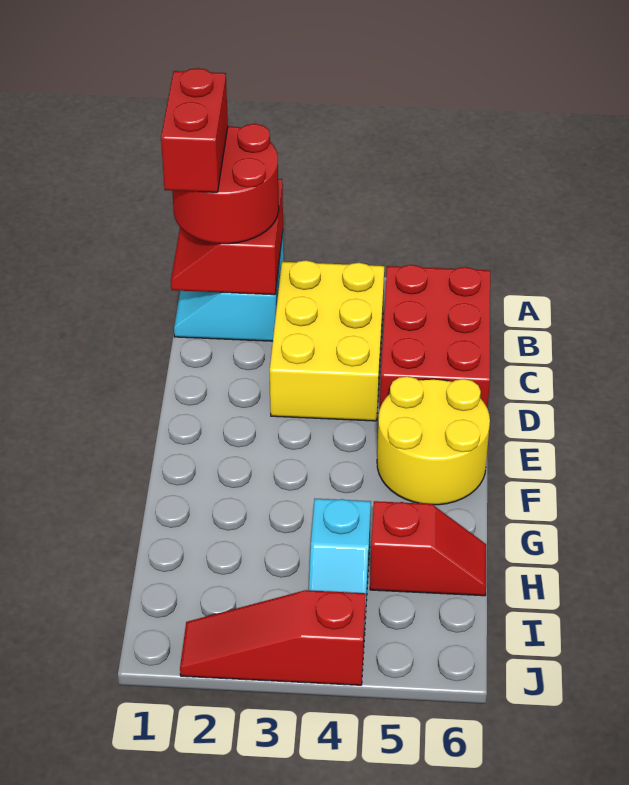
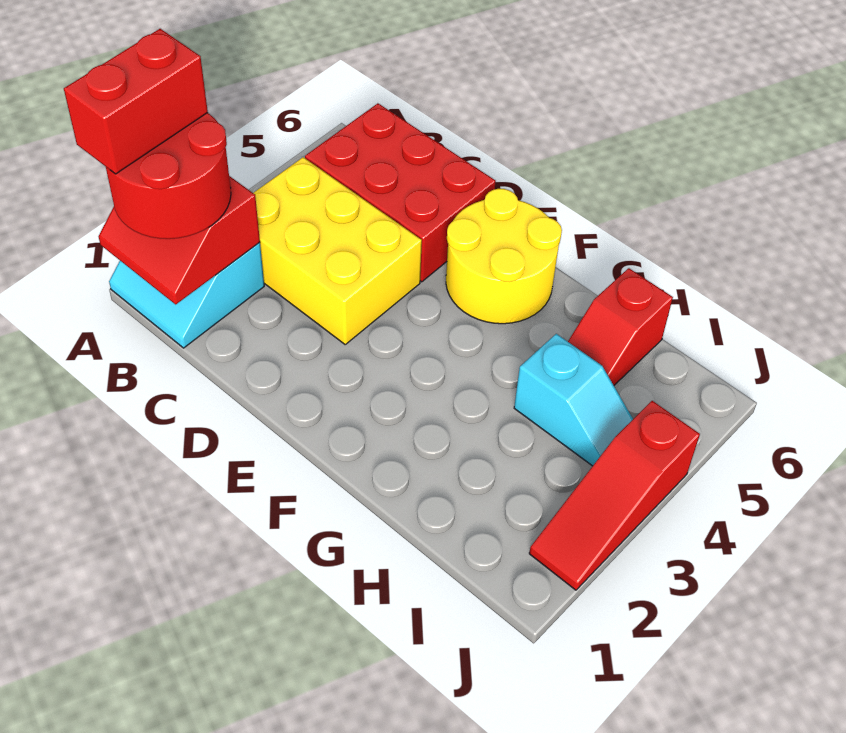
red 1x2 brick [161,68,228,192] -> red 1x2 brick turned to [64,29,208,174]
red 1x2 slope [370,501,486,596] -> red 1x2 slope turned to [568,268,673,385]

